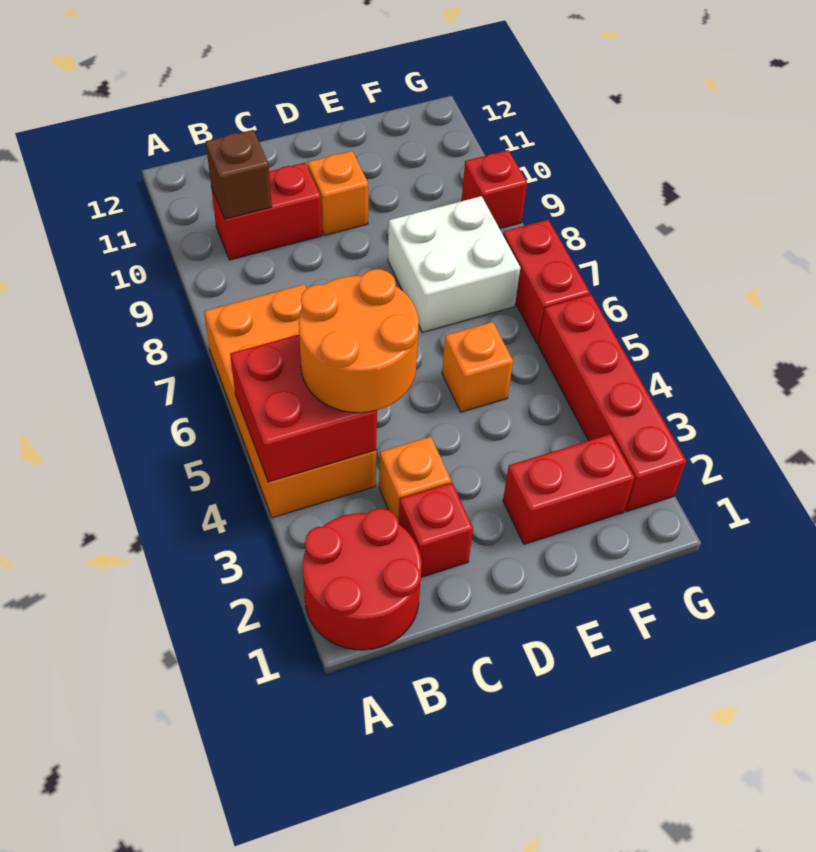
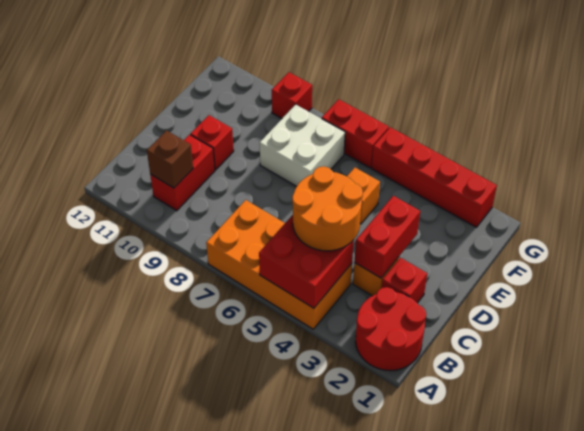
orange 1x1 brick [308,151,368,235] -> red 1x1 brick [190,115,234,170]
red 1x2 brick [503,434,634,544] -> red 1x2 brick moved to [354,196,420,278]

